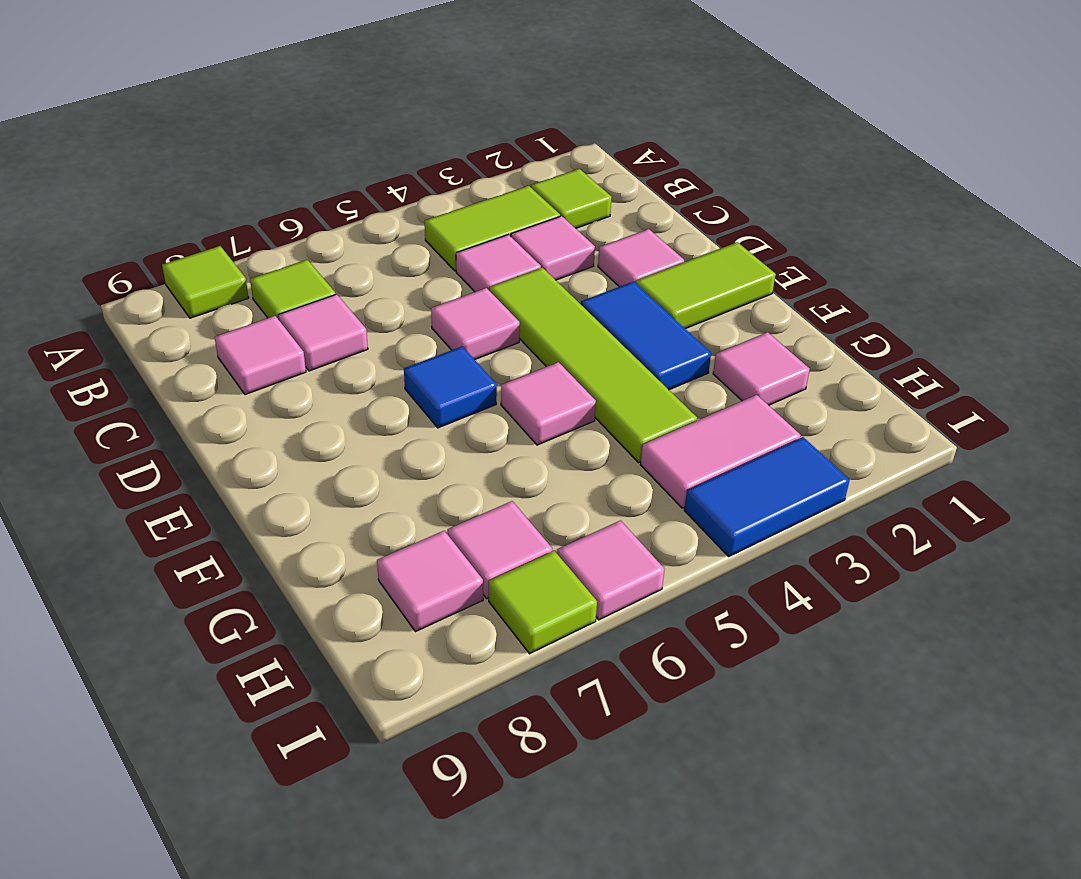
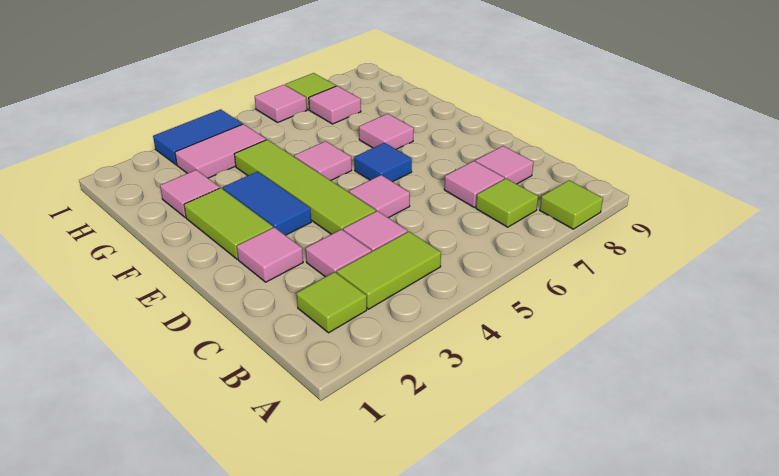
lime 1x2 tile [636,242,776,329] -> lime 1x2 tile turned to [184,188,273,259]
pink 1x1 tile [377,531,483,632] -> pink 1x1 tile moved to [359,114,414,149]

